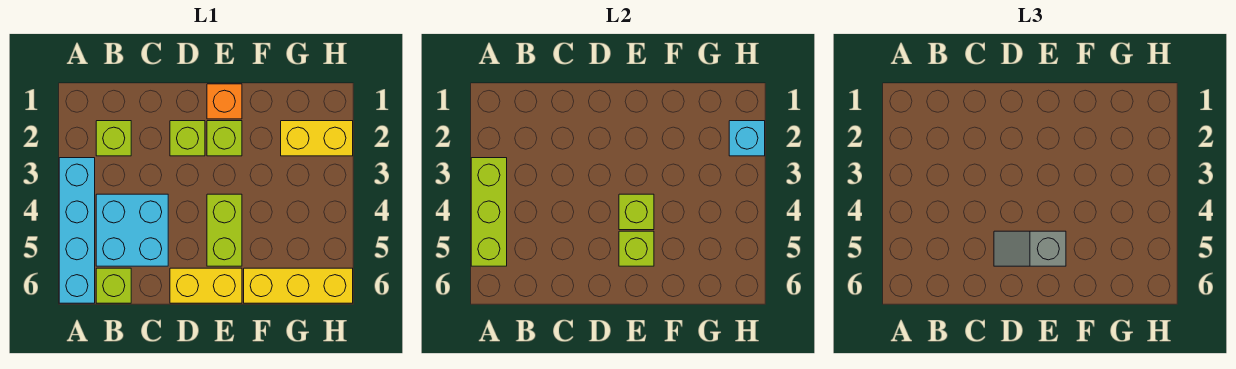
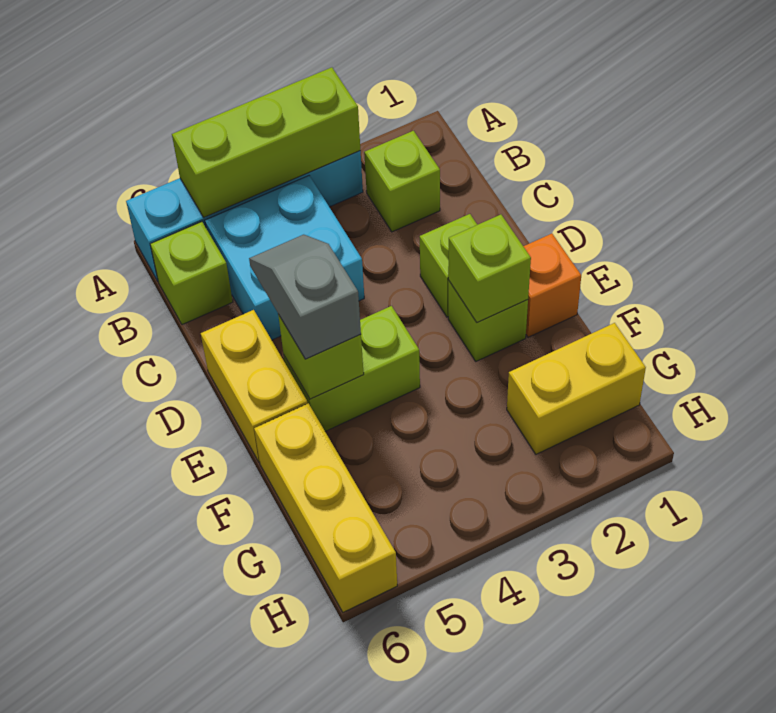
lime 1x1 brick [619,194,654,230] -> lime 1x1 brick moved to [448,215,531,322]
yellow 1x2 brick [281,121,353,156] -> yellow 1x2 brick turned to [507,323,646,454]
cyan 1x1 brick [729,121,765,156] -> none

